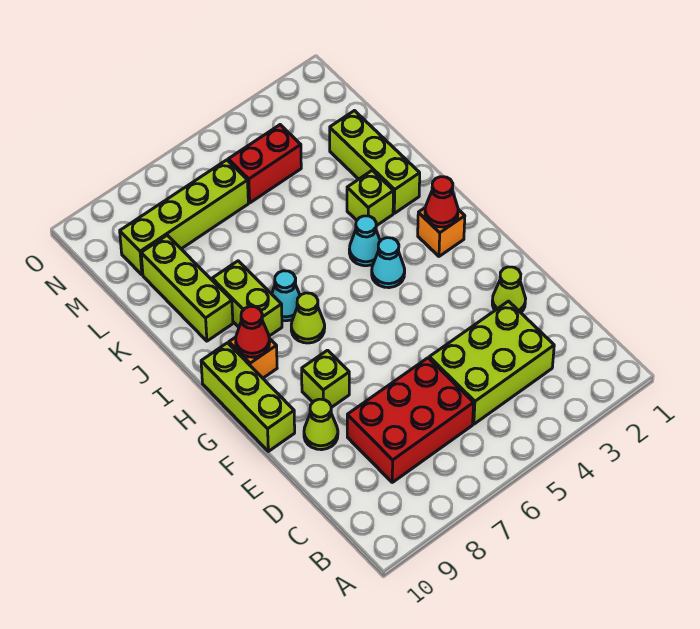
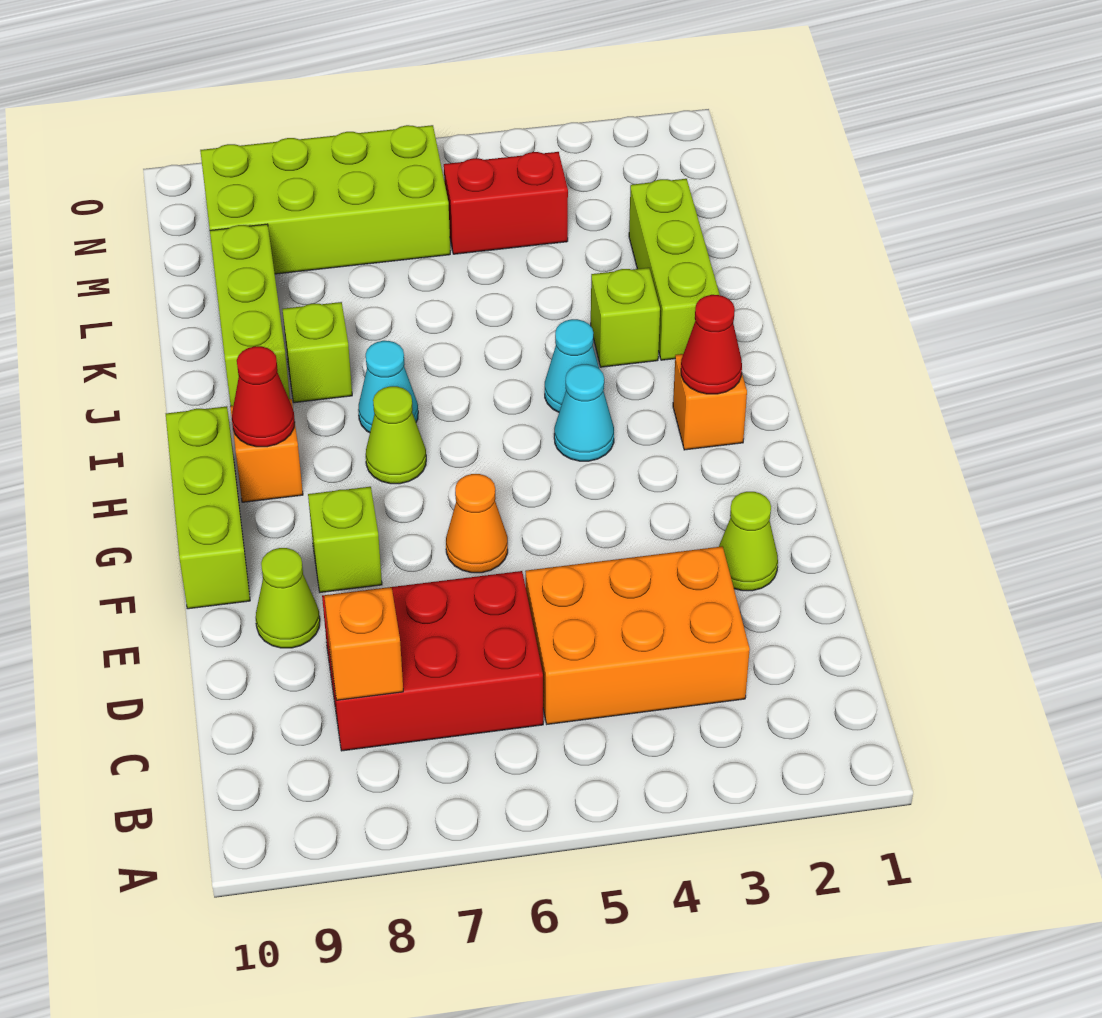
lime 2x3 brick [429,301,554,424] -> orange 2x3 brick [525,546,750,724]
none -> orange 1x1 brick [324,587,403,700]
none -> orange 1x1 cone [446,474,508,573]
lime 1x2 brick [212,261,282,336] -> lime 1x1 brick [282,302,352,403]
lime 1x4 brick [120,160,248,275] -> lime 2x4 brick [200,125,450,274]

